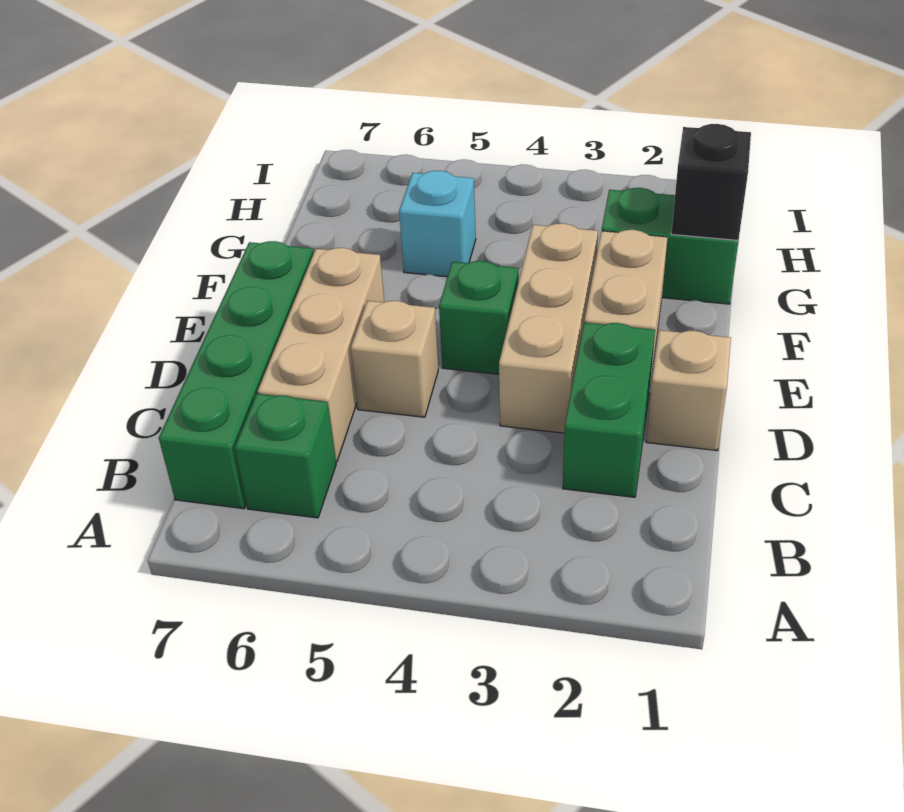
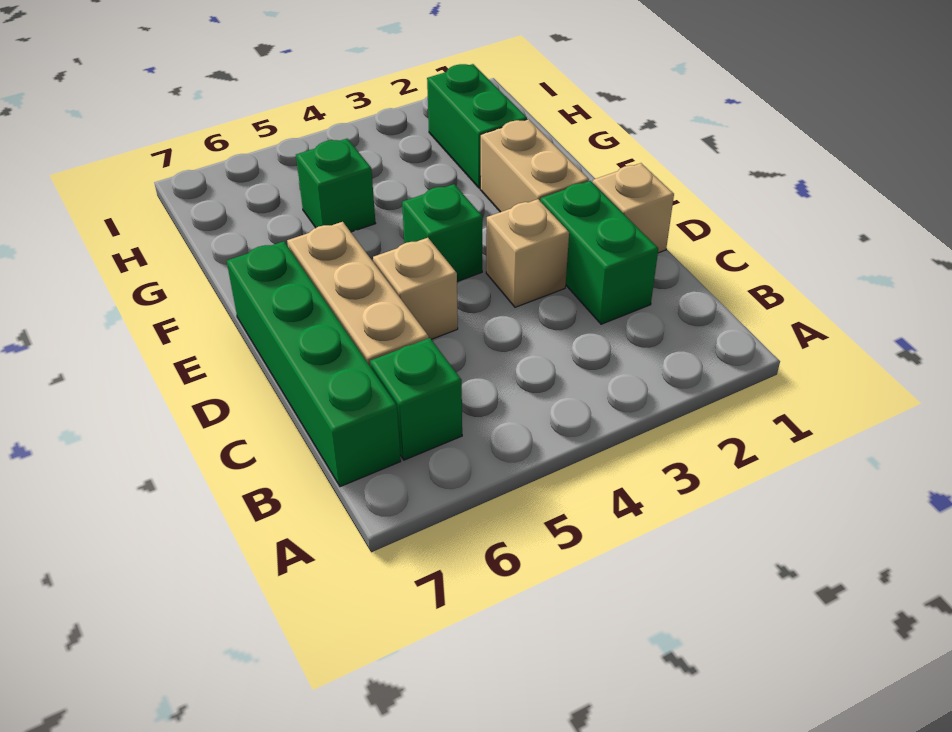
tan 1x3 brick [499,223,598,433] -> tan 1x1 brick [486,199,569,307]
green 1x2 brick [602,188,738,304] -> green 1x2 brick turned to [427,64,527,188]
black 1x1 brick [671,124,751,241] -> none
cyan 1x1 brick [399,171,476,277] -> green 1x1 brick [296,139,376,232]

